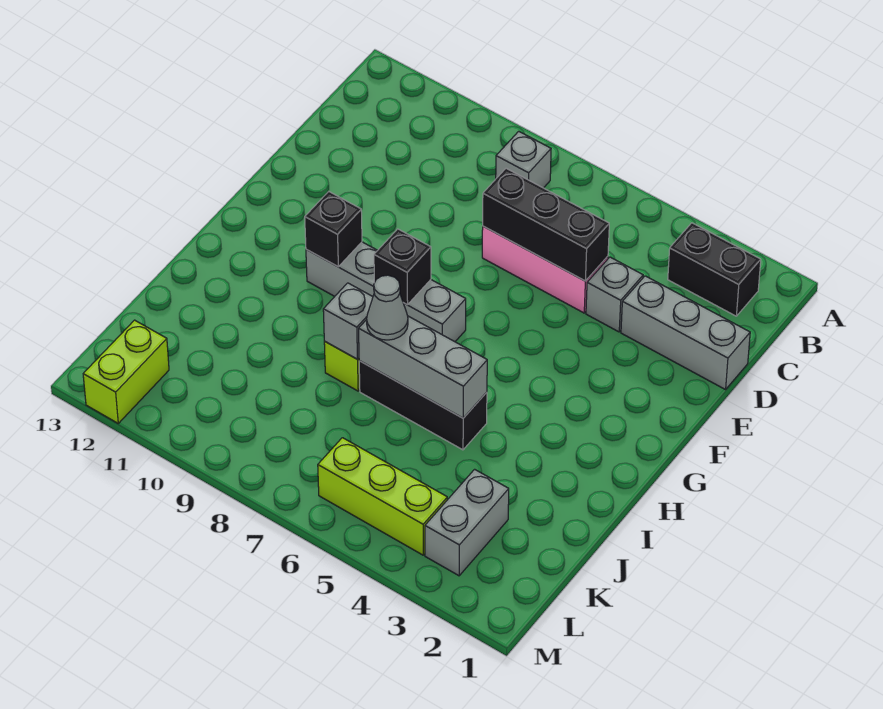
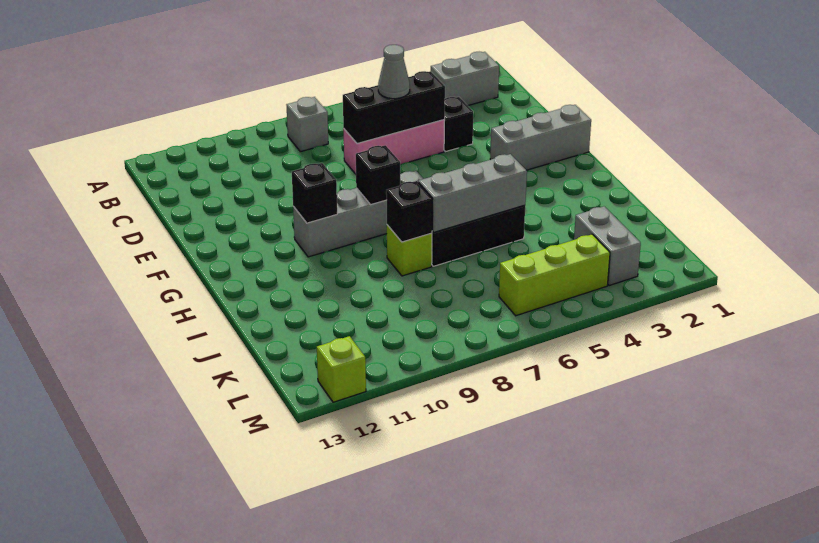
black 1x2 brick [668,223,761,316] -> grey 1x2 brick [431,52,499,106]
grey 1x3 brick [621,276,750,390] -> grey 1x3 brick moved to [490,105,591,170]
grey 1x1 brick [586,257,643,332] -> black 1x1 brick [444,97,473,152]
grey 1x1 cone [367,275,408,340] -> grey 1x1 cone moved to [378,45,410,99]
grey 1x1 brick [323,283,373,359] -> black 1x1 brick [386,181,432,242]
lime 1x2 brick [83,320,169,423] -> lime 1x1 brick [317,336,366,402]

